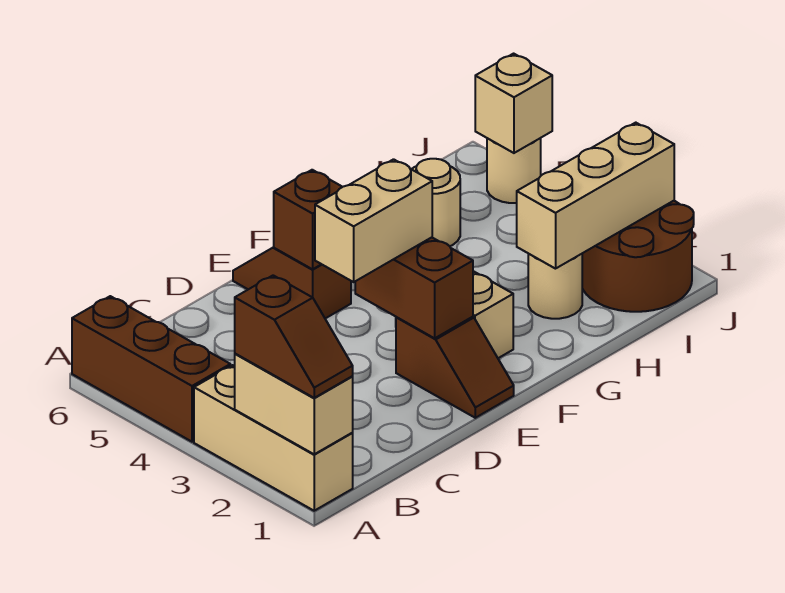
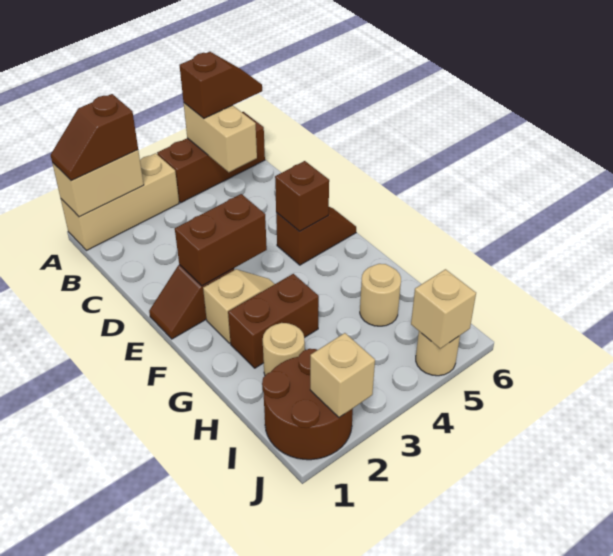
none -> brown 1x2 slope [180,52,262,118]
tan 1x2 brick [315,159,432,282] -> tan 1x2 brick moved to [184,103,257,172]
none -> brown 1x2 brick [228,274,319,368]
tan 1x3 brick [517,123,674,269] -> tan 1x1 brick [310,333,375,417]

